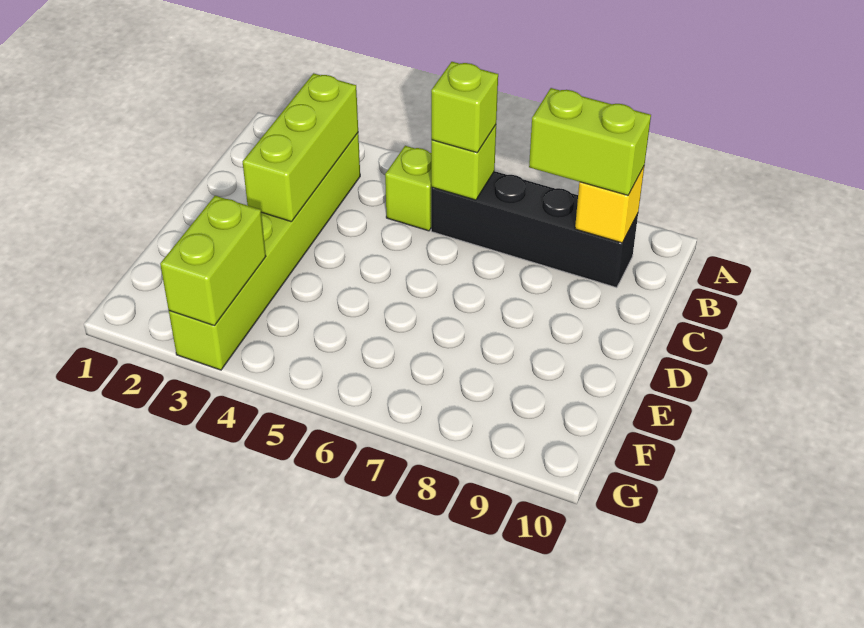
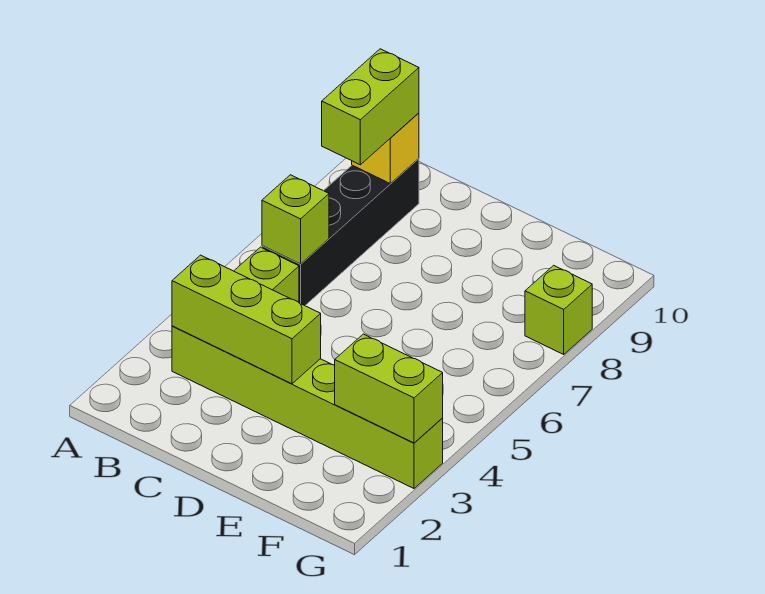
lime 1x1 brick [431,62,498,153] -> lime 1x1 brick moved to [525,265,592,354]

